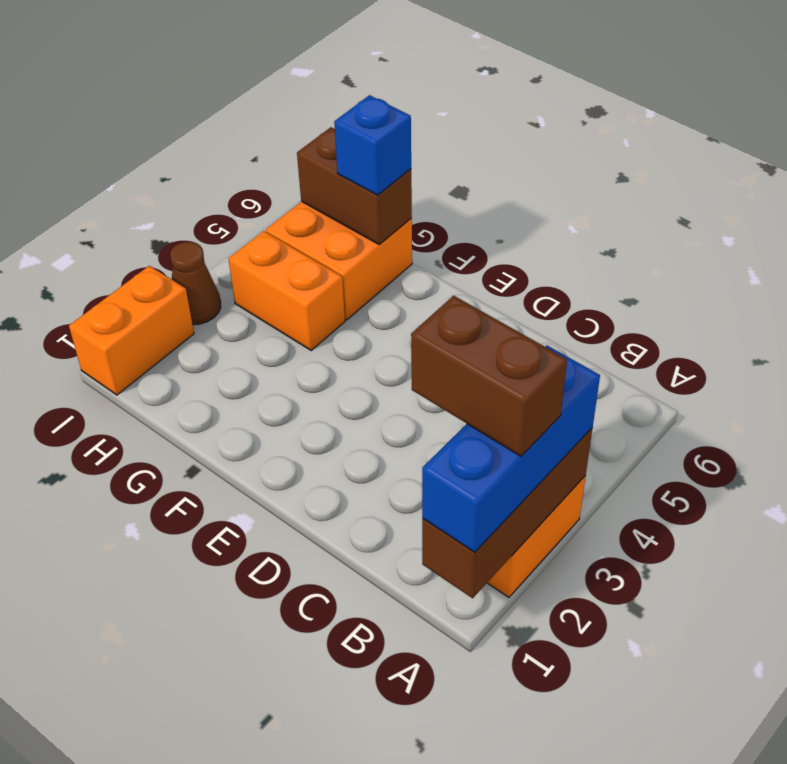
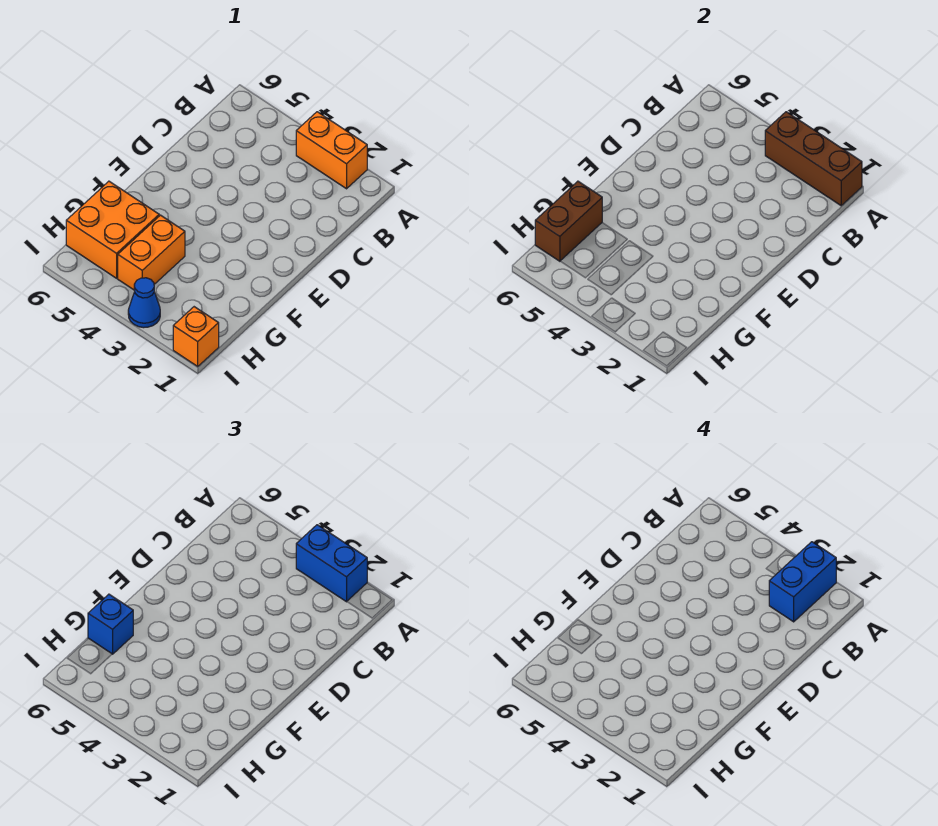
blue 1x3 brick [422,345,600,552] -> blue 1x2 brick [296,525,367,602]
brown 1x2 brick [411,296,567,456] -> blue 1x2 brick [769,542,836,622]
orange 1x2 brick [69,266,194,395] -> orange 1x1 brick [173,307,219,366]
brown 1x1 cone [170,242,221,325] -> blue 1x1 cone [128,278,160,328]

